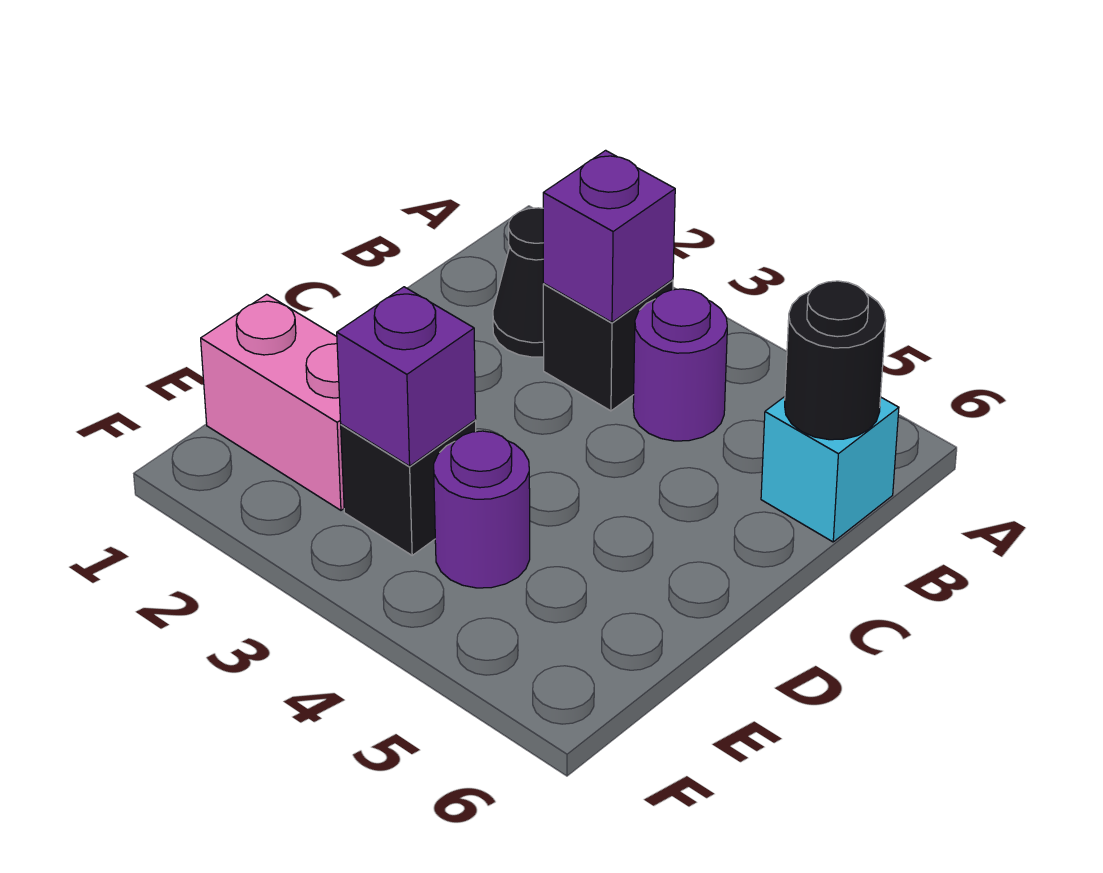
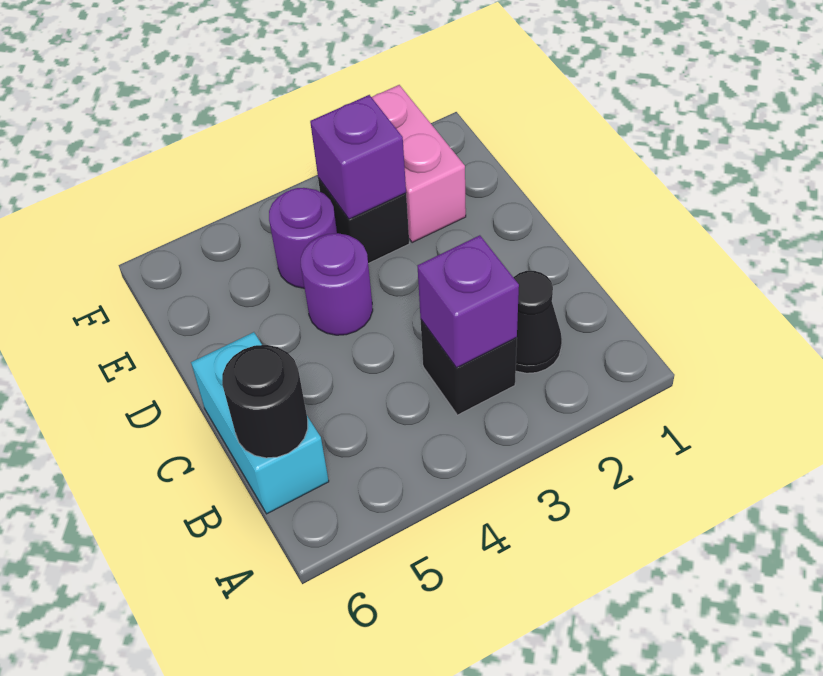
purple 1x1 round brick [633,289,727,441] -> purple 1x1 round brick moved to [301,233,373,335]
cyan 1x1 brick [761,397,899,542] -> cyan 1x2 brick [191,332,329,514]
pink 1x2 brick [201,294,344,510] -> pink 1x2 brick turned to [372,85,466,243]

